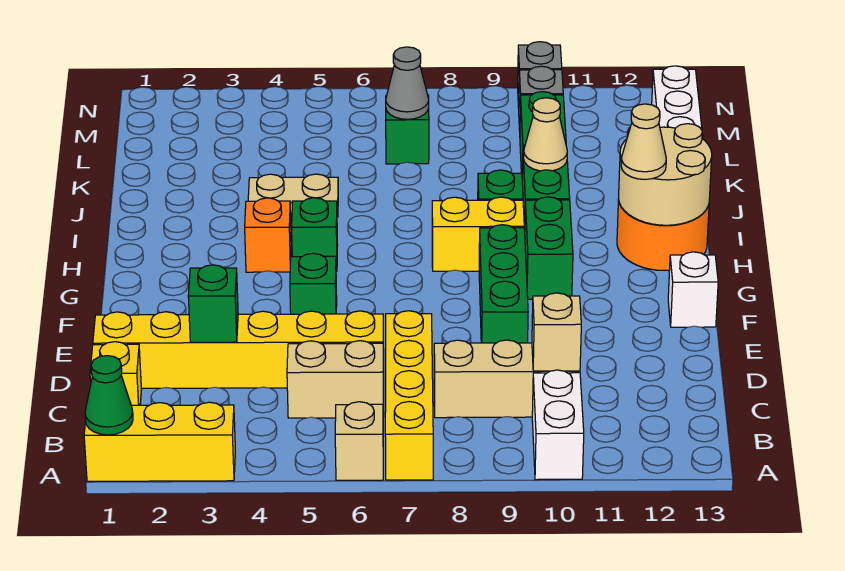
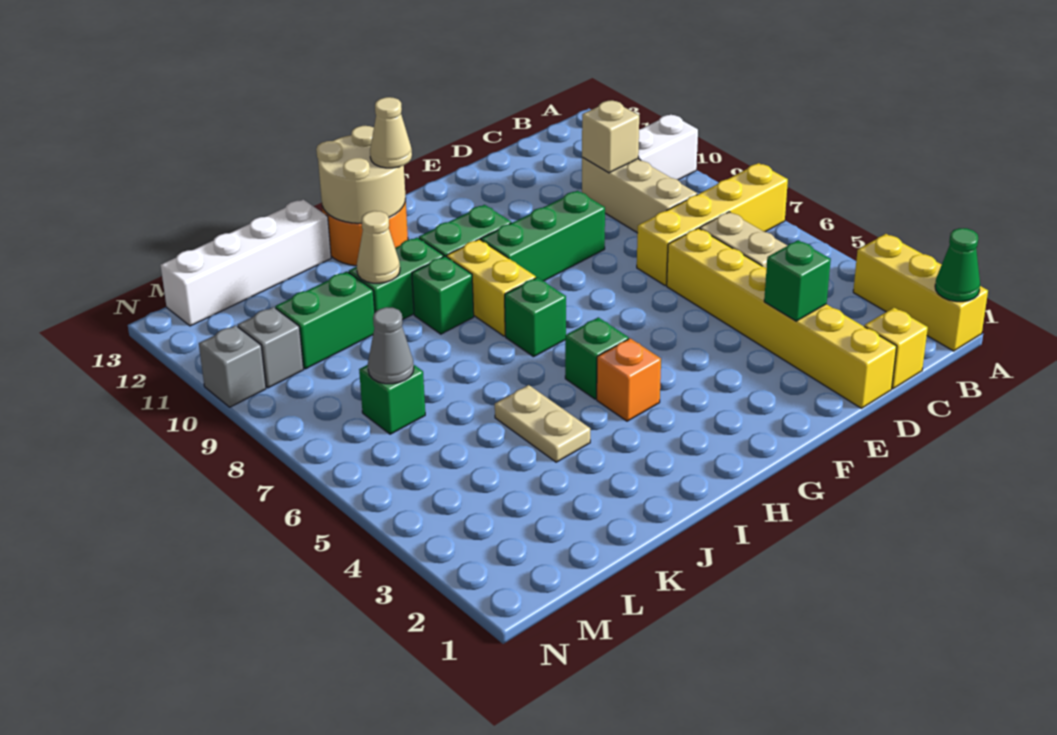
tan 1x1 brick [335,402,383,480] -> none
green 1x1 brick [290,253,337,314] -> green 1x1 brick moved to [505,277,566,357]
white 1x1 brick [668,252,718,327] -> none

